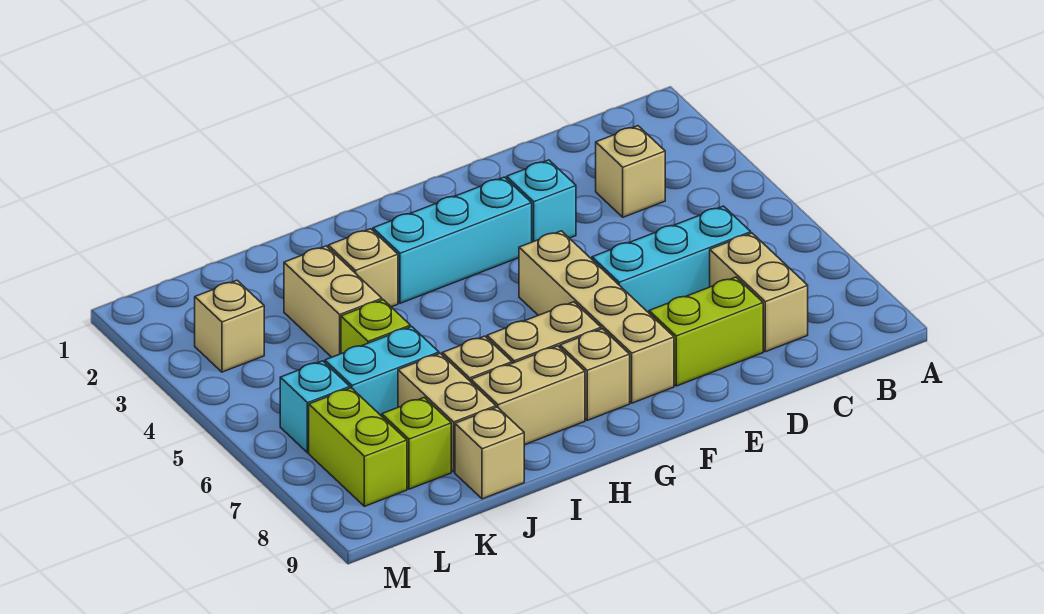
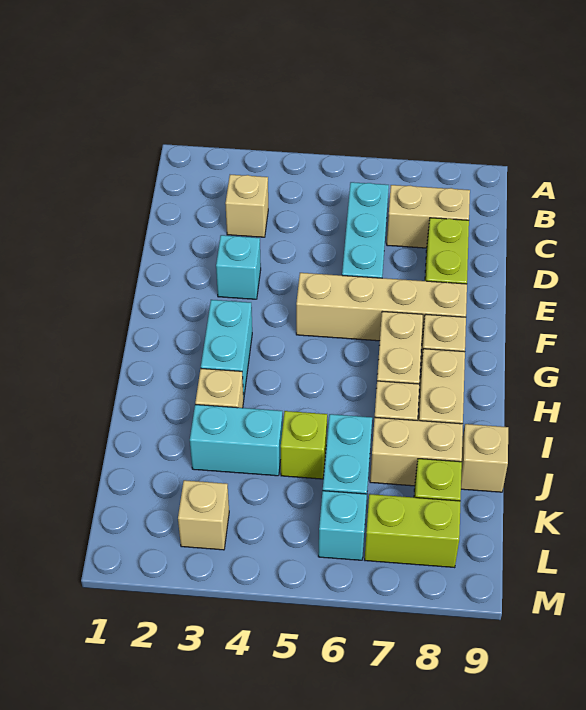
cyan 1x3 brick [373,177,532,303] -> cyan 1x2 brick [201,300,252,400]
tan 1x2 brick [284,246,382,357] -> cyan 1x2 brick [190,405,282,476]

